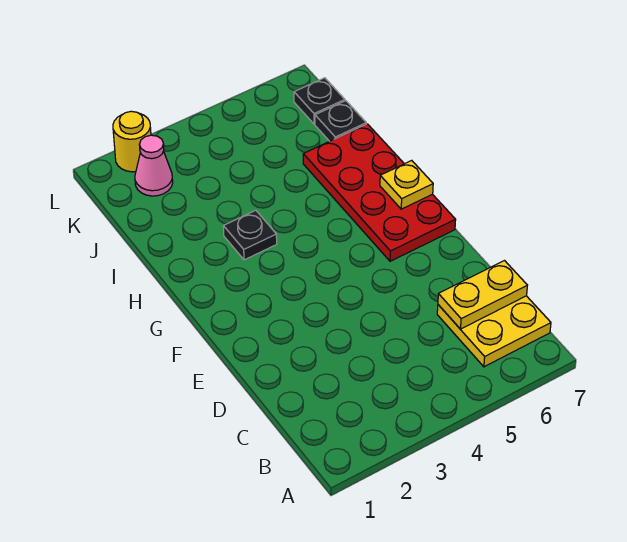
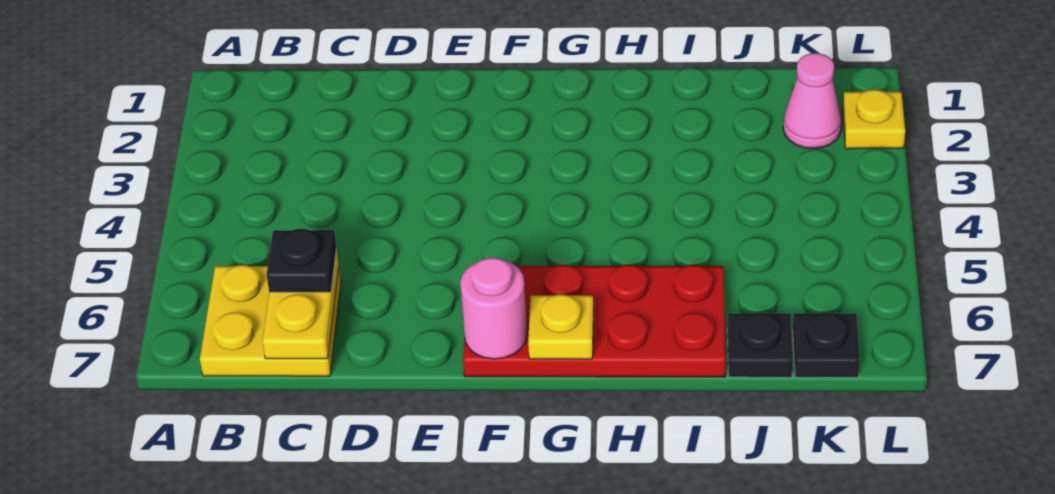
none -> pink 1x1 round brick [460,258,527,359]
black 1x1 plate [223,210,277,260] -> black 1x1 plate moved to [267,229,337,292]
yellow 1x1 round brick [113,111,151,172] -> yellow 1x1 plate [843,90,905,149]

